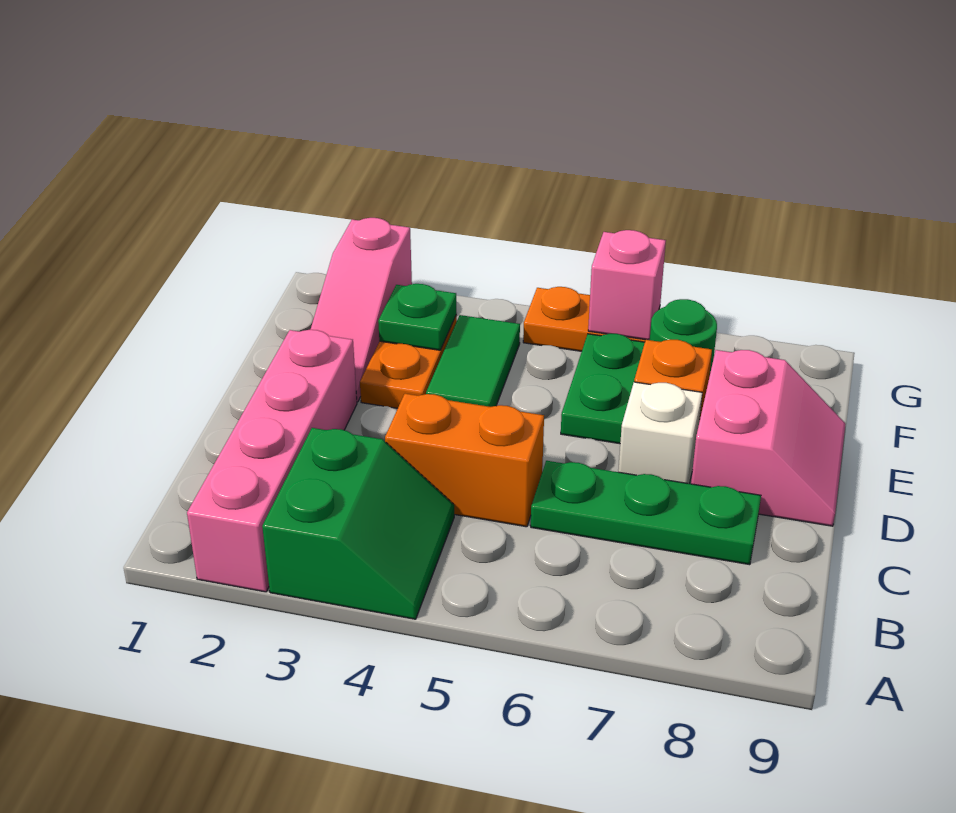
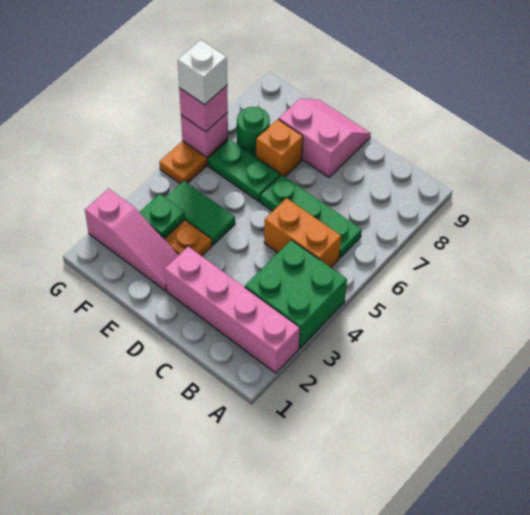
green 2x2 slope [262,428,454,619] -> green 2x2 brick [245,240,347,348]
orange 1x2 brick [385,394,544,527] -> orange 1x2 brick turned to [264,198,341,267]
green 1x3 plate [531,461,761,565] -> green 1x3 plate turned to [260,175,362,258]
white 1x1 brick [618,382,702,484] -> white 1x1 brick moved to [178,40,227,105]
none -> pink 1x1 brick [179,86,228,132]

